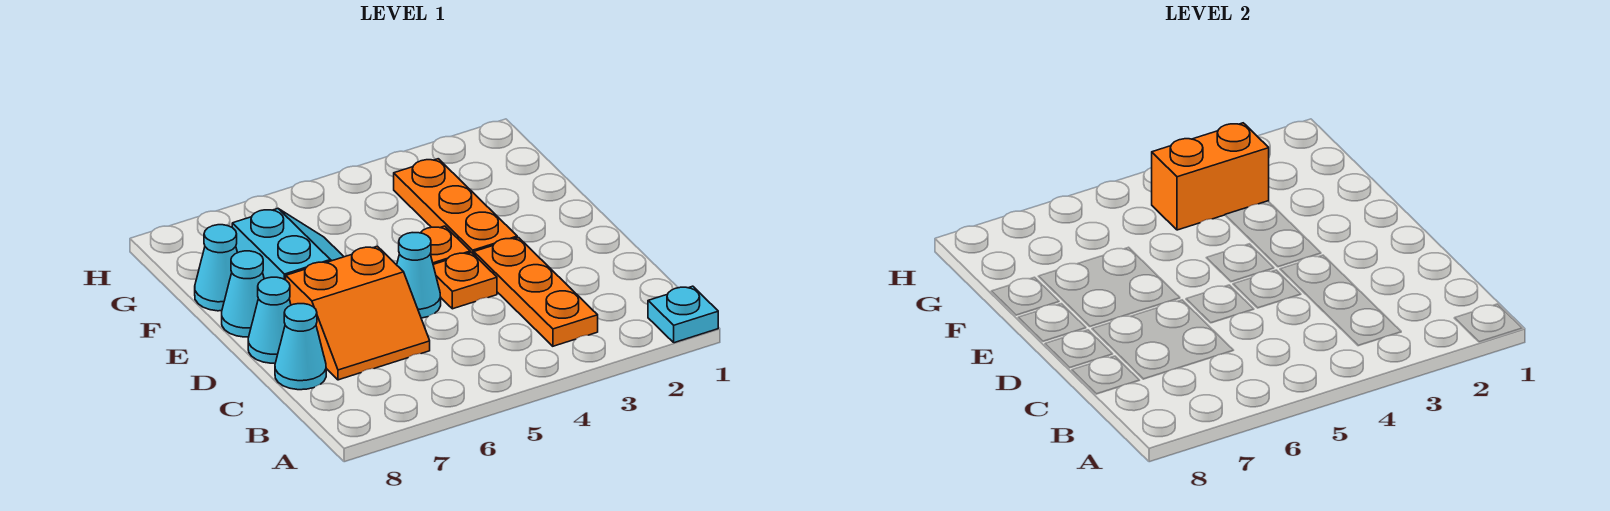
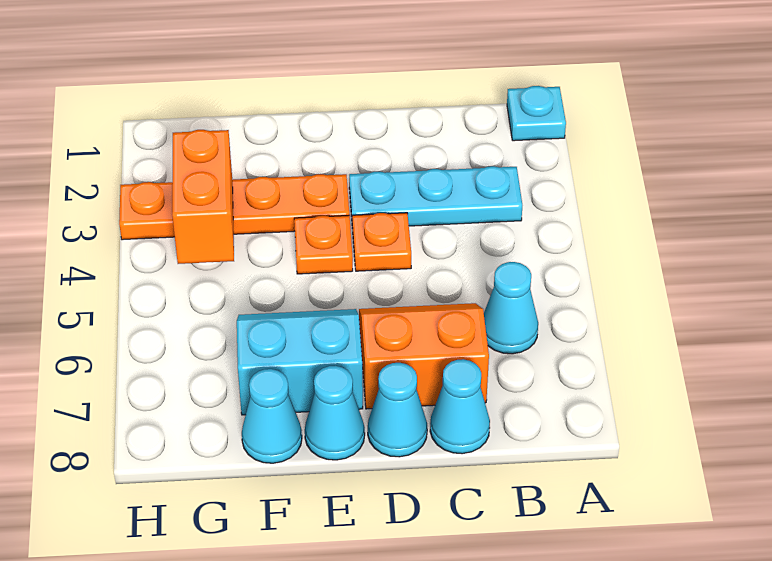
orange 1x3 plate [474,238,598,346] -> cyan 1x3 plate [349,166,522,226]
orange 2x2 slope [286,246,430,380] -> orange 2x2 slope turned to [359,303,489,409]
cyan 1x1 cone [397,233,441,318] -> cyan 1x1 cone moved to [484,262,538,354]
orange 1x3 plate [394,159,517,254] -> orange 1x4 plate [119,174,349,240]

